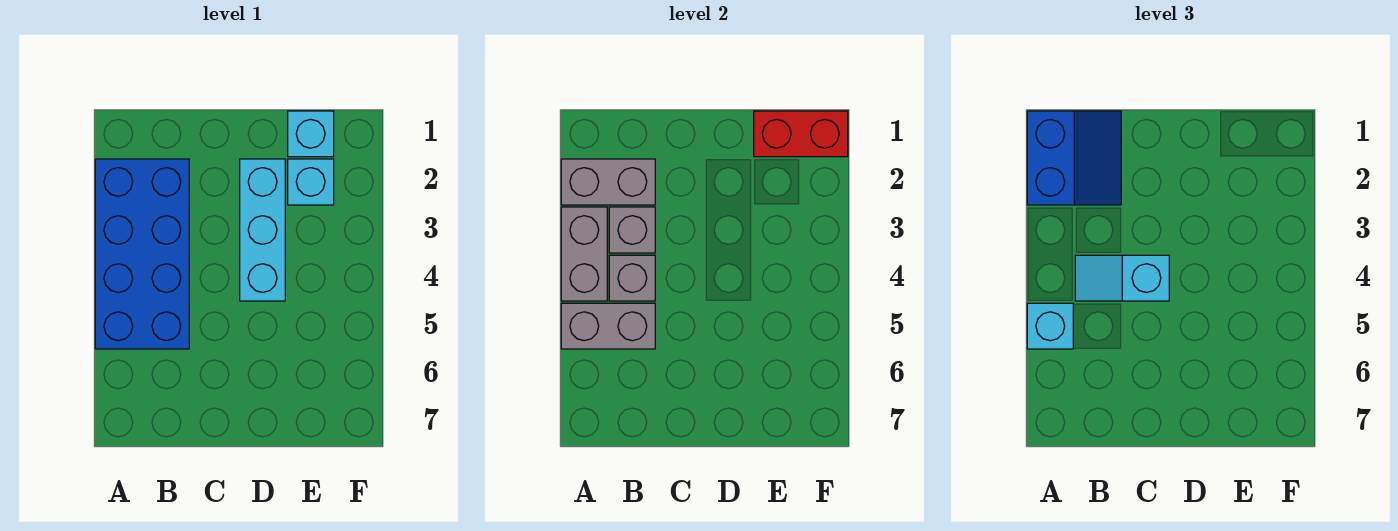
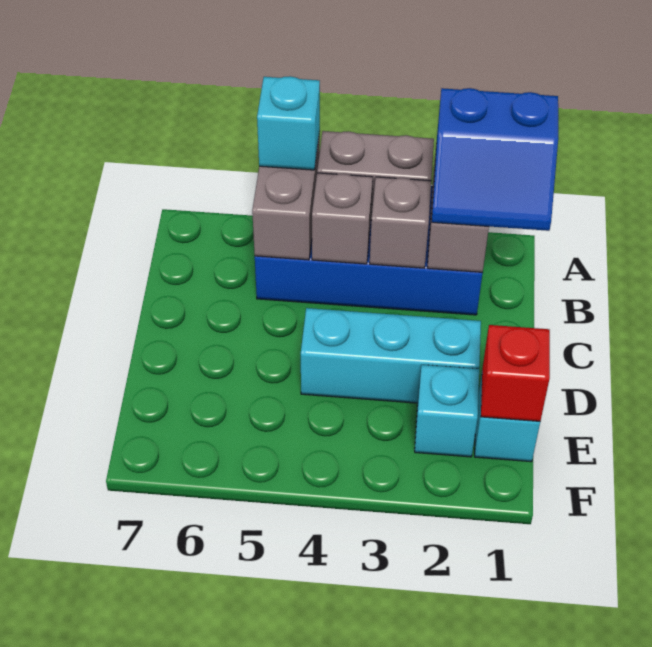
cyan 1x2 slope [1075,255,1169,301] -> none
red 1x2 brick [754,111,848,157] -> red 1x1 brick [481,325,550,421]

